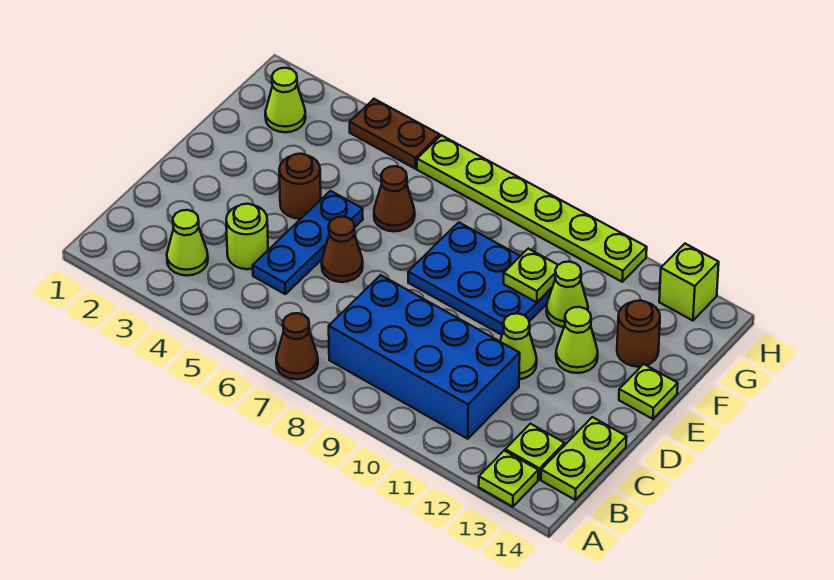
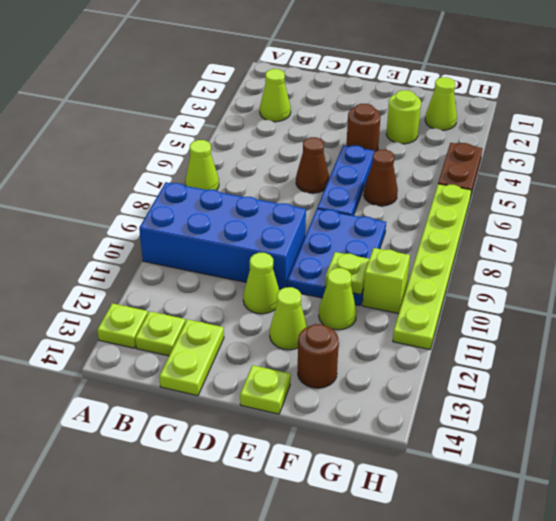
brown 1x1 cone [276,313,318,379] -> lime 1x1 cone [185,140,219,190]
blue 2x4 brick [329,275,520,439] -> blue 2x4 brick turned to [139,182,306,289]
lime 1x2 plate [541,417,627,500] -> lime 1x2 plate turned to [159,319,224,396]
lime 1x1 round brick [226,204,268,269] -> lime 1x1 round brick moved to [386,90,421,144]
blue 1x3 plate [253,191,363,294] -> blue 1x3 plate turned to [317,145,375,215]
lime 1x1 brick [659,244,719,321] -> lime 1x1 brick moved to [362,248,410,314]

